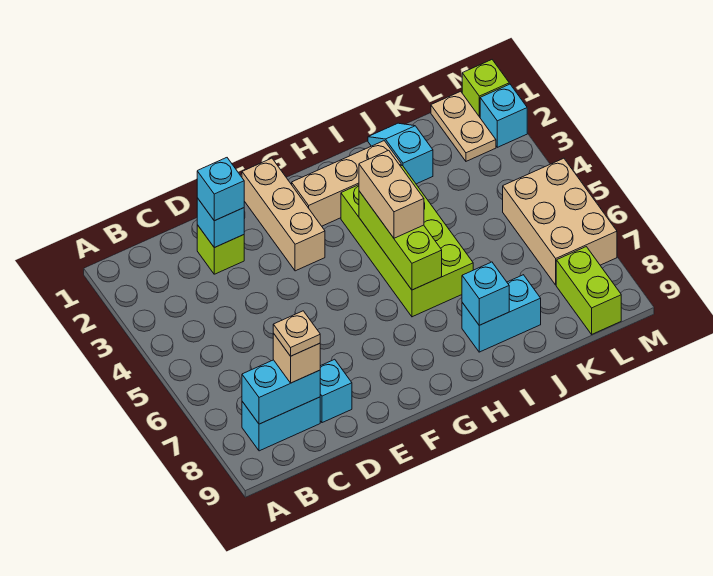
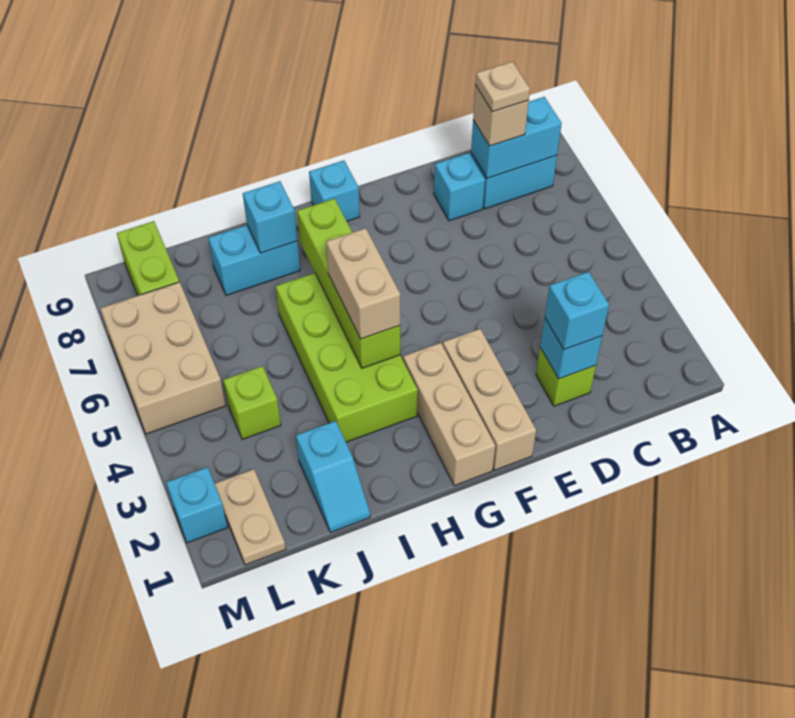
tan 1x3 brick [292,141,401,226] -> tan 1x3 brick turned to [403,343,495,486]
none -> cyan 1x1 brick [309,160,360,221]
lime 1x3 brick [359,191,442,290] -> lime 1x4 brick [297,198,400,368]
lime 1x1 brick [462,60,509,117] -> lime 1x1 brick moved to [223,366,281,439]

